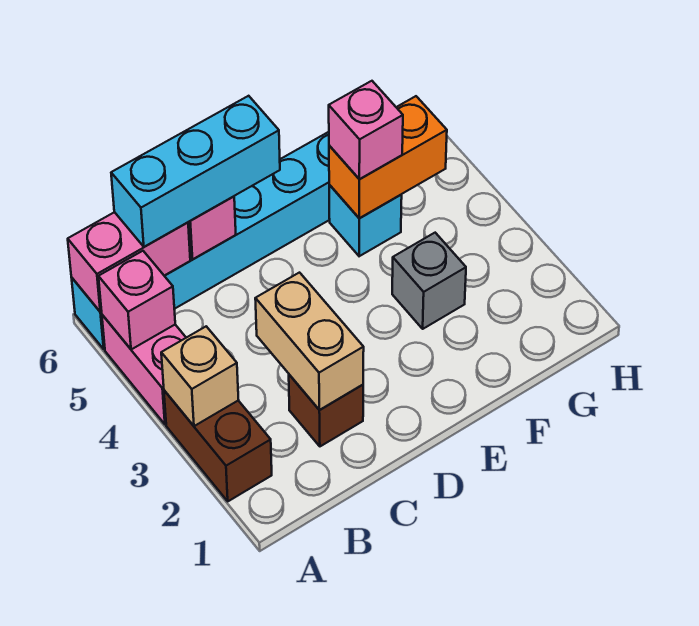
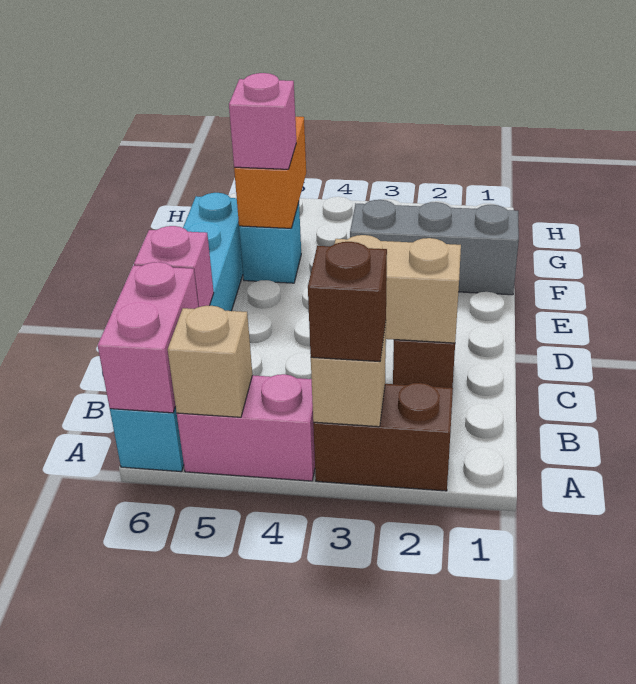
none -> brown 1x1 brick [308,242,387,361]
pink 1x1 brick [98,251,175,350] -> tan 1x1 brick [168,306,252,417]
cyan 1x3 brick [111,96,280,247] -> none
grey 1x1 brick [392,233,466,329] -> grey 1x3 brick [350,200,519,295]

